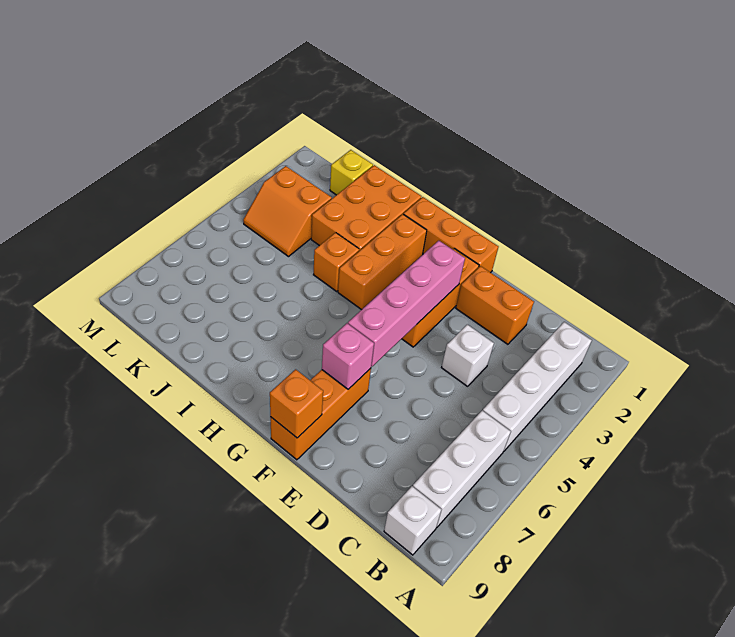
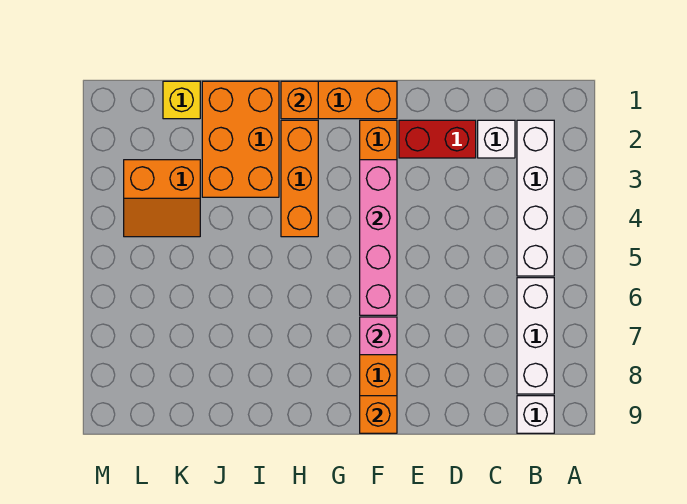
orange 1x2 brick [456,266,534,344] -> red 1x2 brick [399,120,476,158]
white 1x1 brick [442,324,494,386] -> white 1x1 brick moved to [478,120,515,158]
orange 1x1 brick [314,233,359,291] -> orange 1x1 brick moved to [281,81,318,119]

